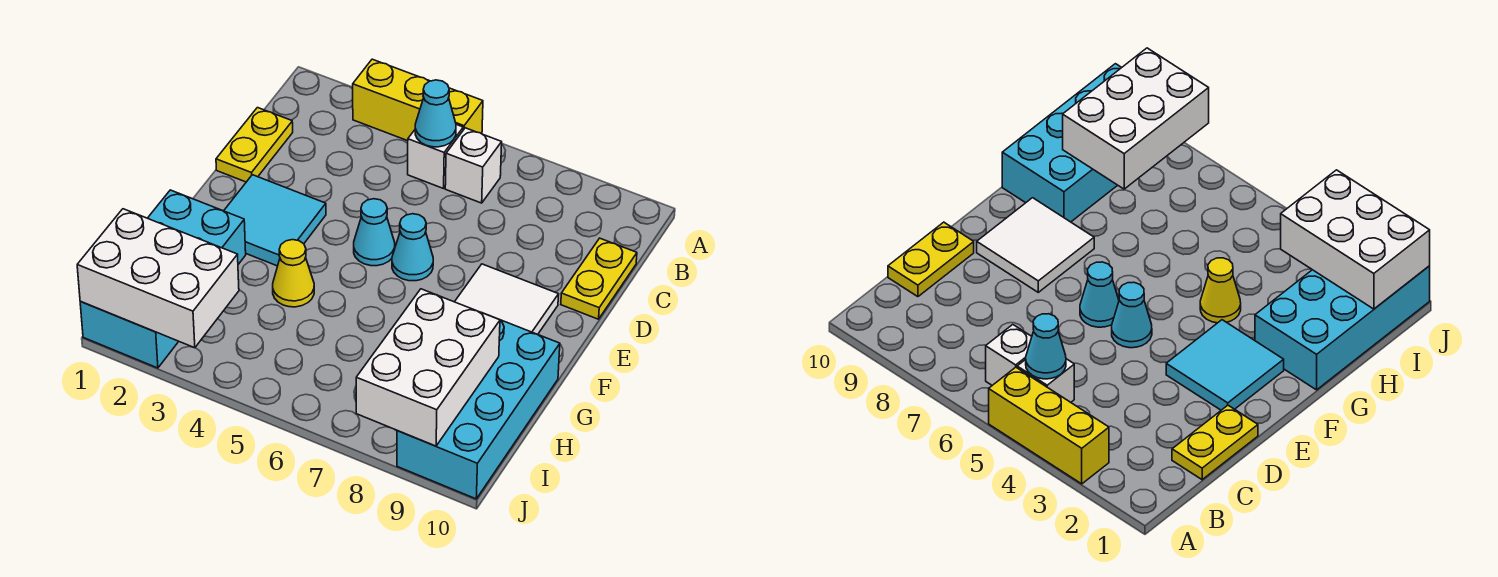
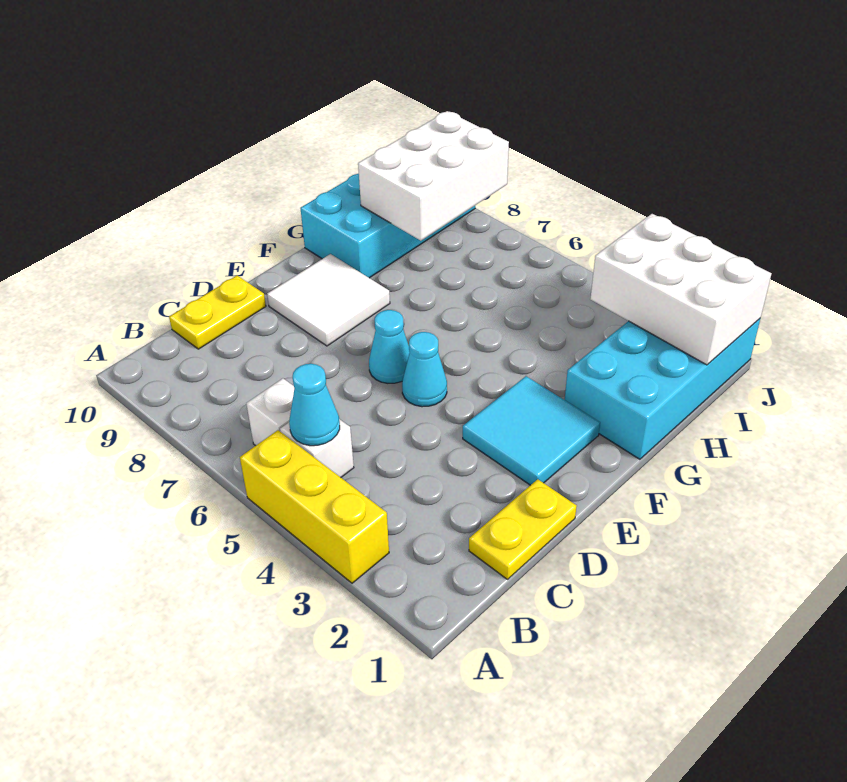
yellow 1x1 cone [273,240,314,307] -> none

